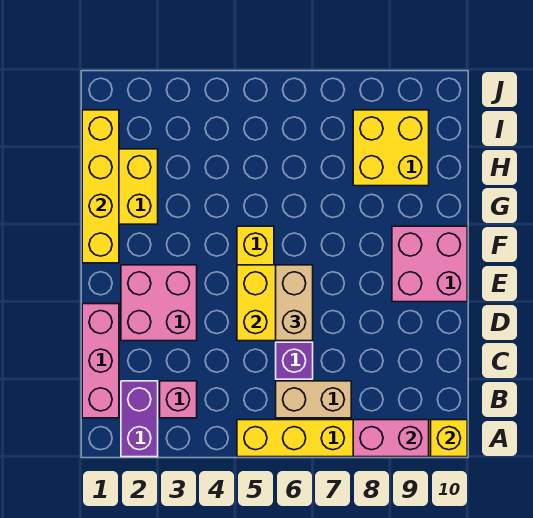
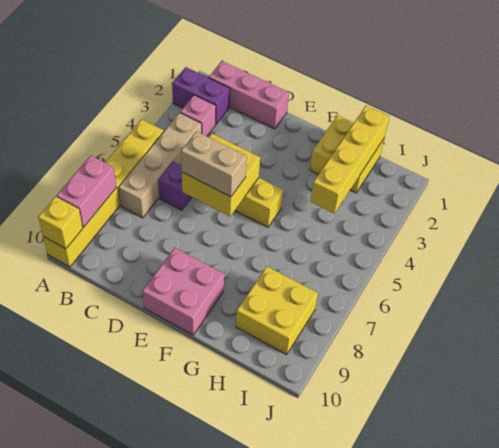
tan 1x2 brick [276,381,351,418] -> tan 1x4 brick [118,113,202,218]
pink 2x2 brick [121,265,197,341] -> none
yellow 1x4 brick [82,110,119,263] -> yellow 1x4 brick turned to [310,106,390,213]

